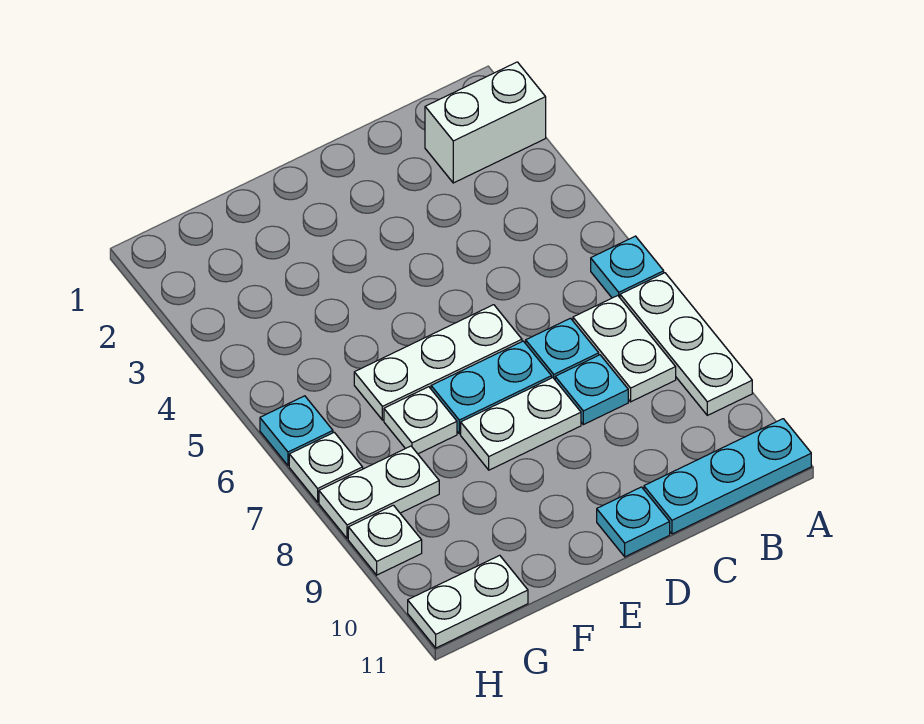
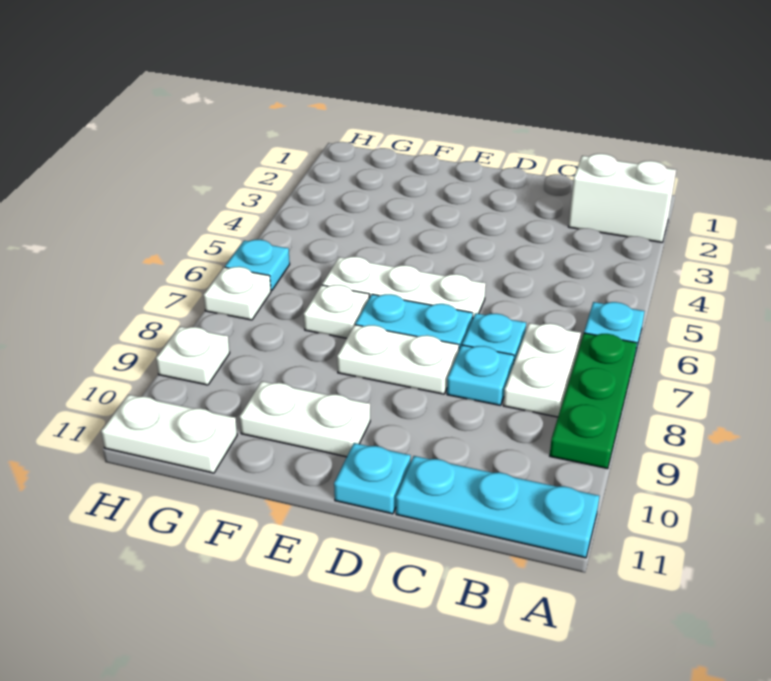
white 1x3 plate [620,273,752,415] -> green 1x3 plate [550,333,637,469]
white 1x2 plate [319,446,439,539] -> white 1x2 plate moved to [240,381,370,457]

